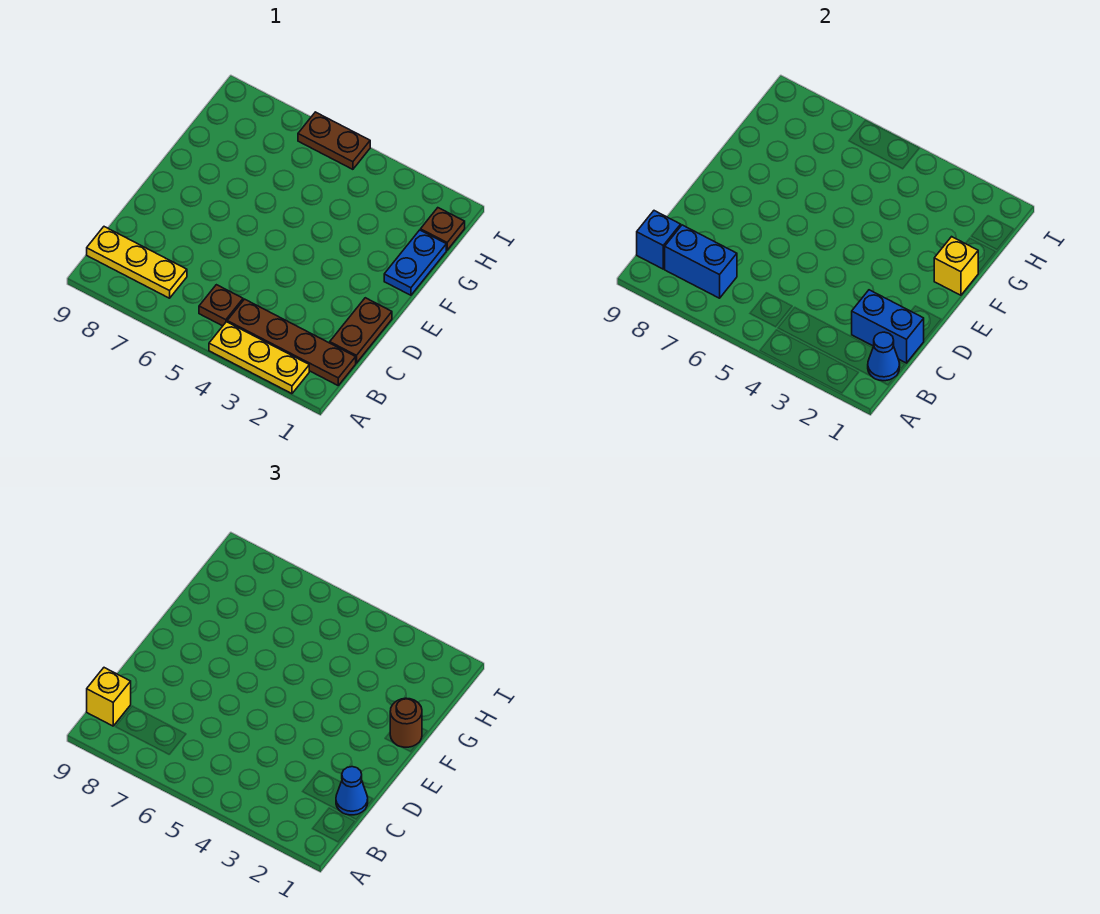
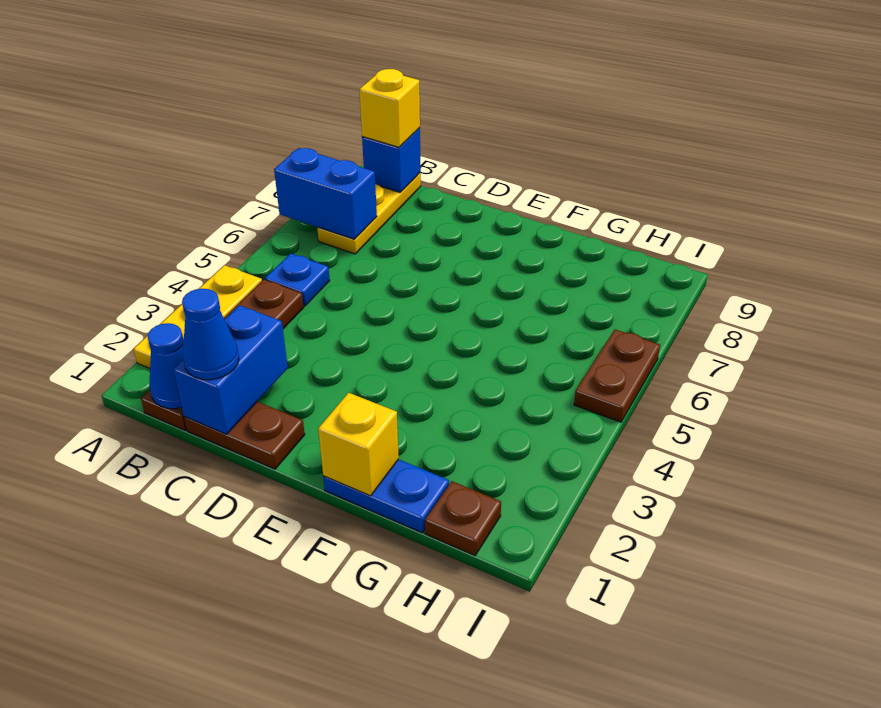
brown 1x1 plate [199,285,243,326] -> blue 1x1 plate [265,253,330,306]
blue 1x2 brick [665,225,737,298] -> blue 1x2 brick turned to [274,148,377,239]
brown 1x1 round brick [390,698,422,747] -> none

